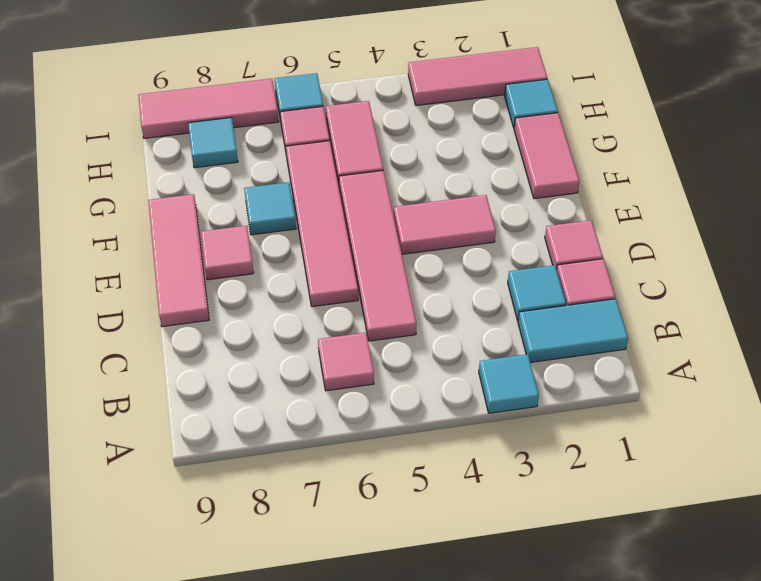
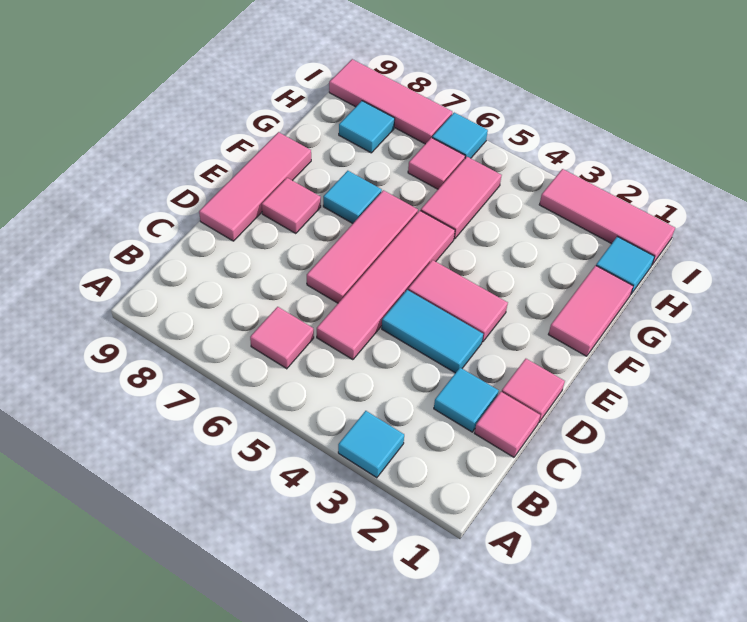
cyan 1x2 tile [518,299,628,362] -> cyan 1x2 tile moved to [382,290,483,373]
pink 1x4 tile [286,141,358,307] -> pink 1x3 tile [307,190,418,303]

